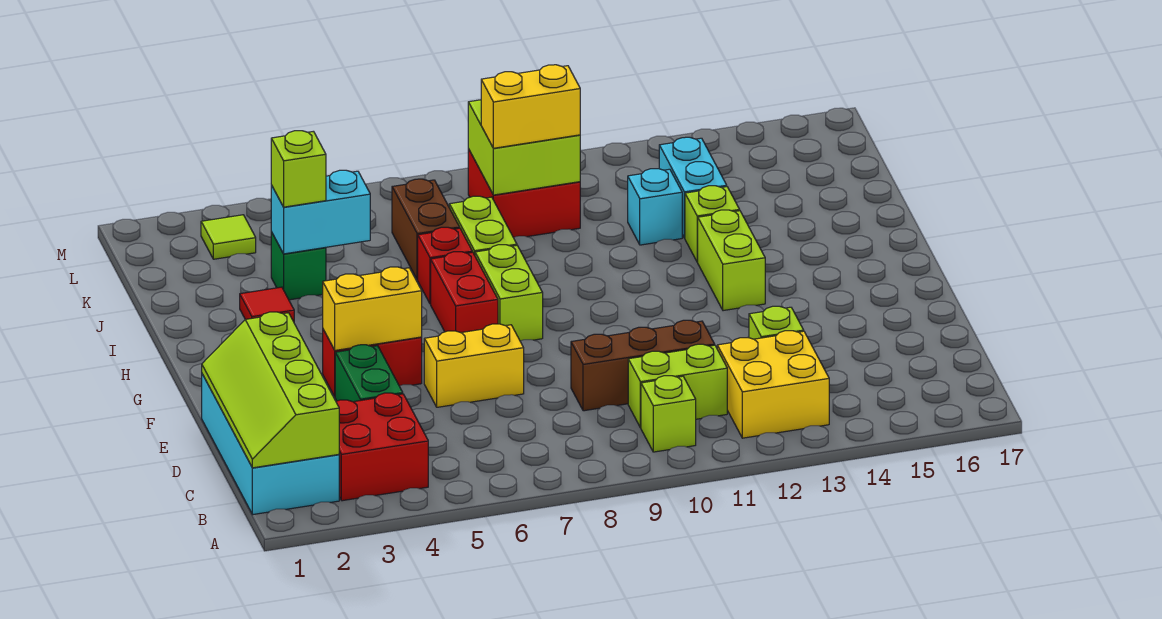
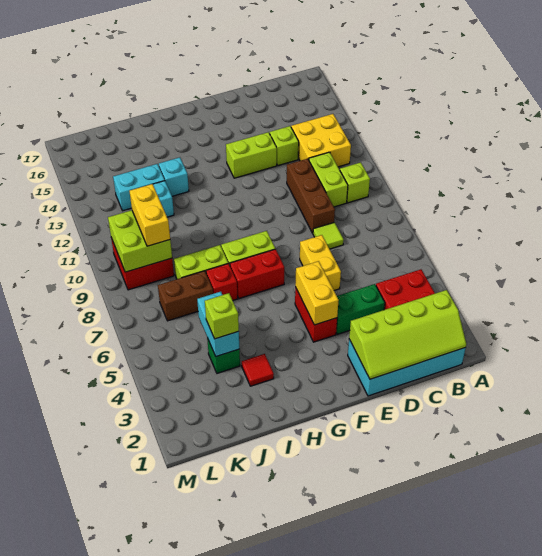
lime 1x2 brick [698,210,765,311] -> lime 1x2 brick moved to [226,132,277,178]
lime 1x1 brick [685,186,740,262] -> cyan 1x1 brick [159,157,189,196]
lime 1x1 tile [201,215,256,259] -> lime 1x1 tile moved to [313,222,344,249]

